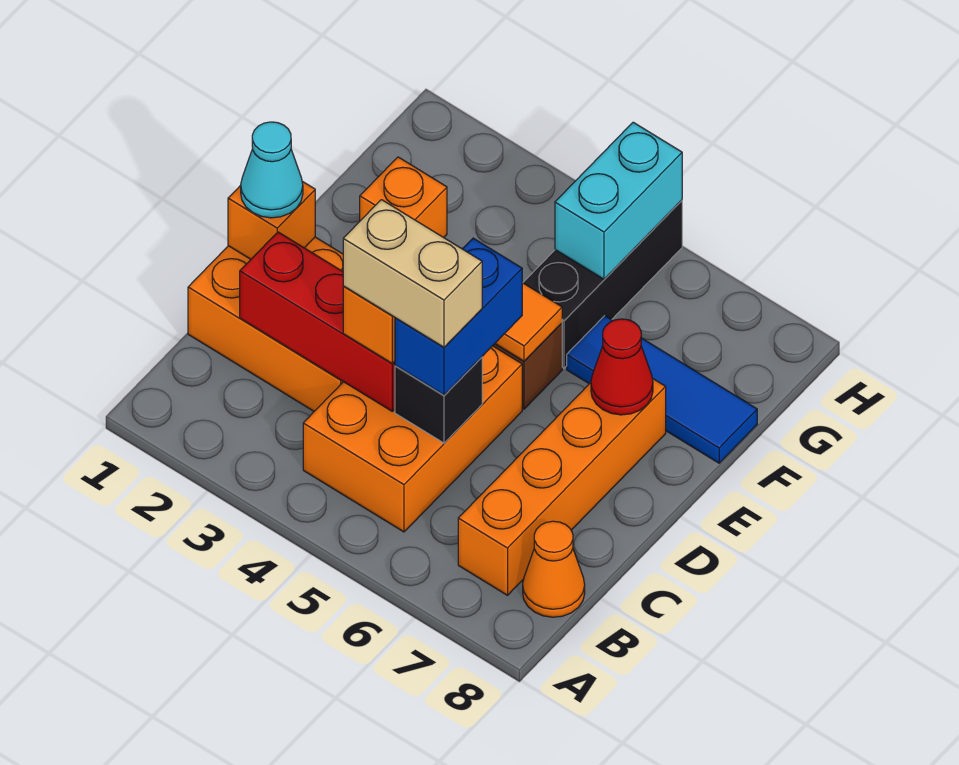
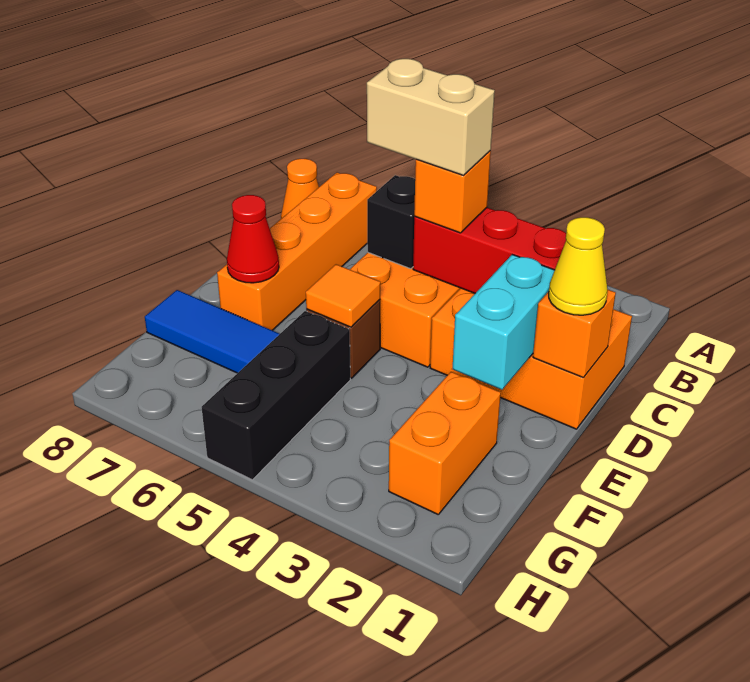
blue 1x2 brick [395,238,522,395] -> none
cyan 1x1 cone [241,122,303,218] -> yellow 1x1 cone [549,217,607,315]
orange 1x1 brick [360,157,447,238] -> orange 1x2 brick [389,372,501,514]
cyan 1x2 brick [555,122,682,279] -> cyan 1x2 brick moved to [453,255,555,390]

